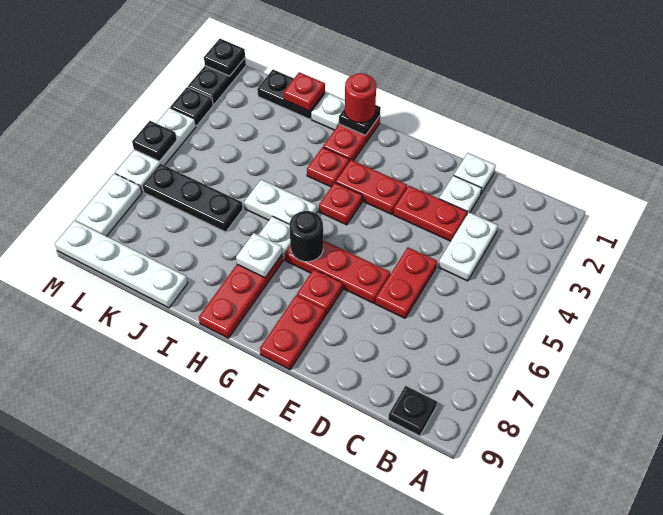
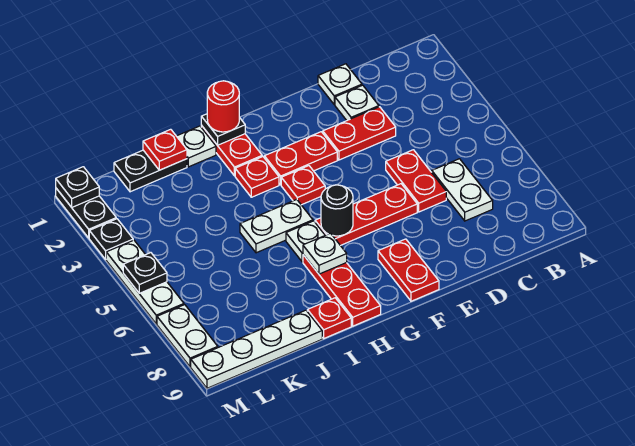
black 1x1 plate [388,386,437,436] -> none
white 1x2 plate [438,212,498,281] -> white 1x2 plate moved to [432,159,493,221]
red 1x1 plate [297,269,343,315] -> red 1x1 plate moved to [307,298,351,338]
black 1x3 plate [142,164,243,232] -> none

